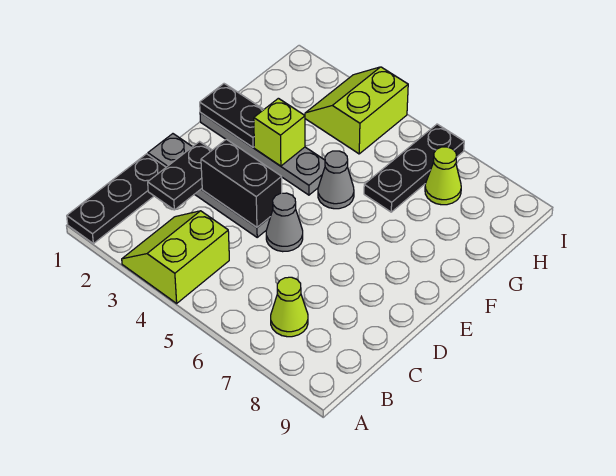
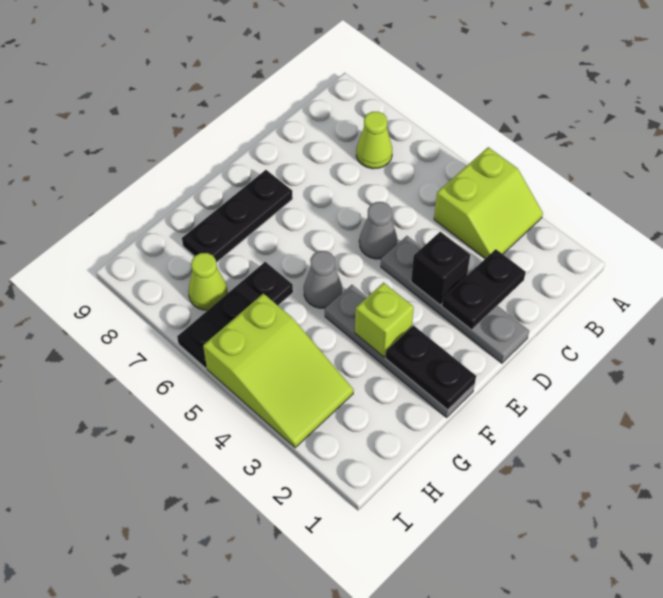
black 1x3 plate [67,154,166,244] -> black 1x3 plate moved to [182,170,293,263]
black 1x2 brick [201,139,282,227] -> black 1x1 brick [411,232,470,305]
lime 2x2 slope [305,67,408,154] -> lime 2x3 slope [203,294,354,448]

